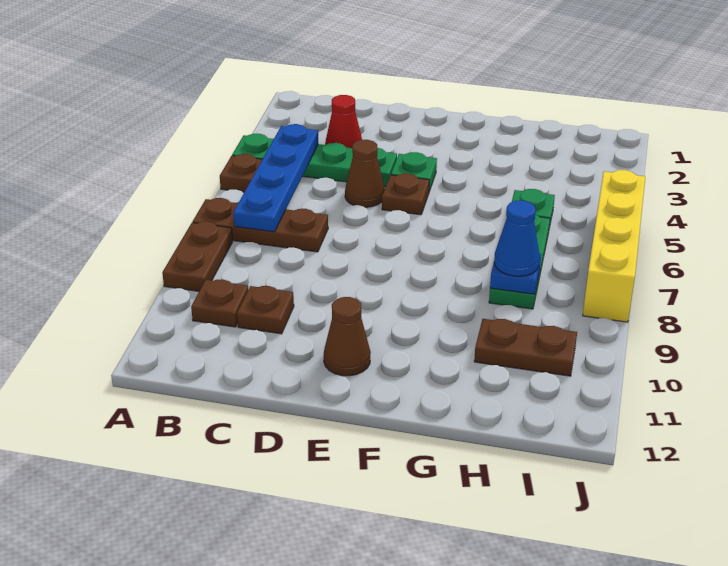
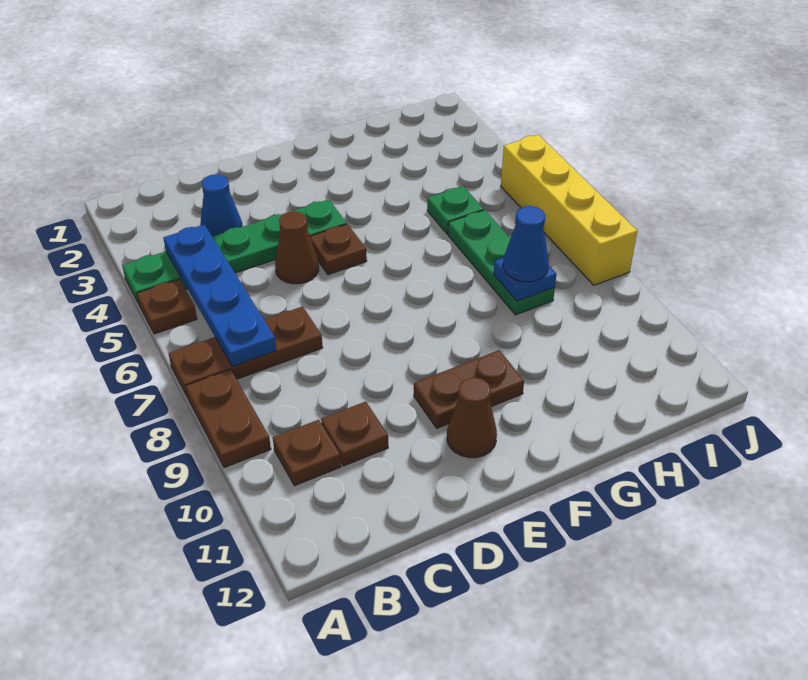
red 1x1 cone [325,95,362,148] -> blue 1x1 cone [200,174,243,236]
brown 1x2 plate [474,319,577,376] -> brown 1x2 plate moved to [414,350,524,428]

